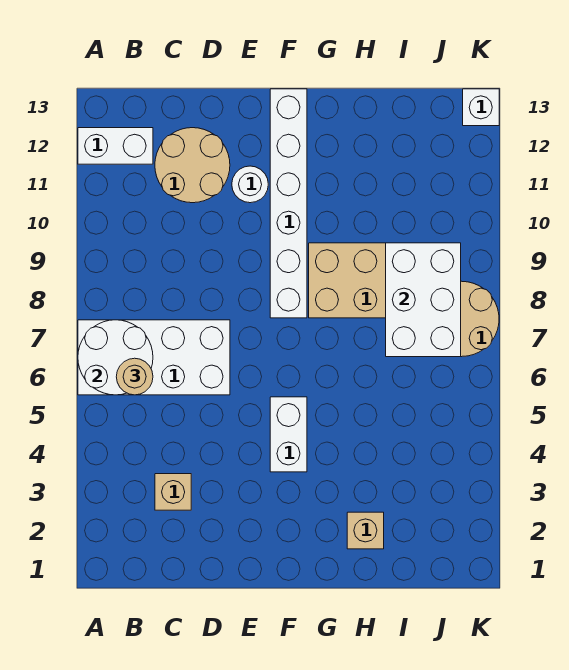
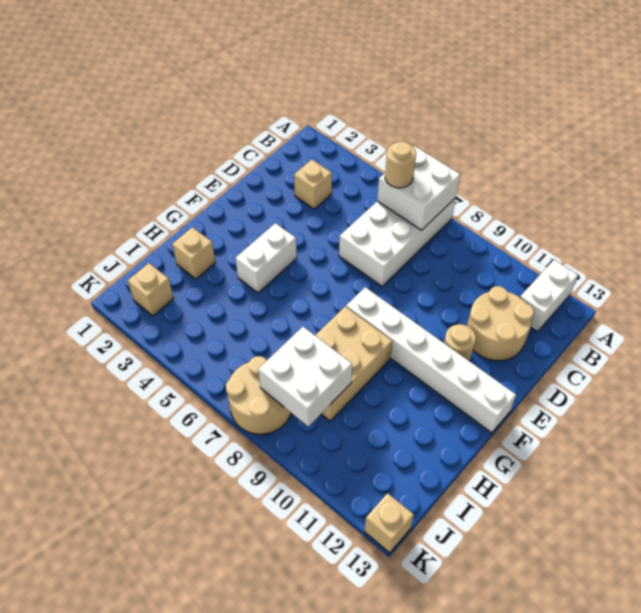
white 2x2 round brick [78,320,153,395] -> white 2x2 brick [377,146,460,230]
white 1x1 round brick [232,166,268,203] -> tan 1x1 round brick [444,324,476,361]
white 1x2 brick [270,397,307,472] -> white 1x2 brick turned to [235,223,297,293]
white 2x3 brick [386,243,461,357] -> white 2x2 brick [258,327,352,426]
none -> tan 1x1 brick [128,263,174,316]
white 1x1 brick [463,89,499,126] -> tan 1x1 brick [364,493,414,553]

